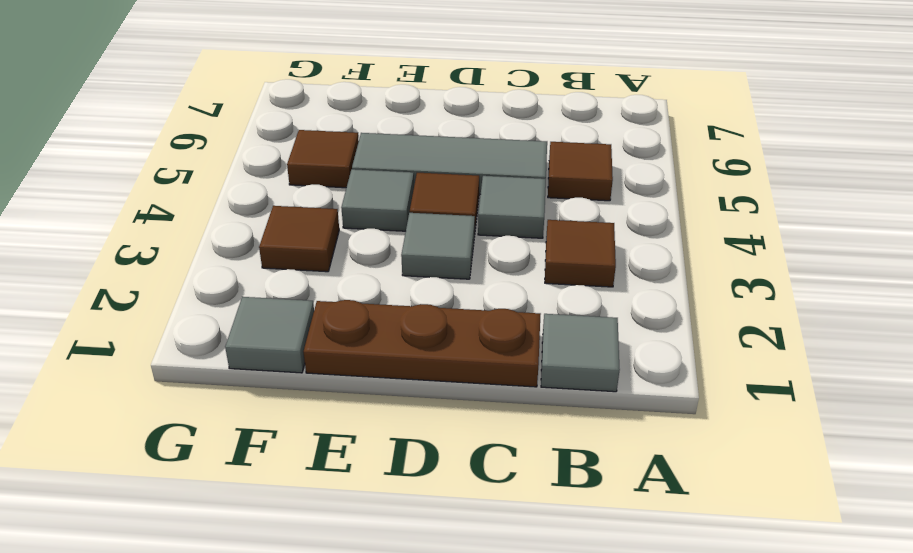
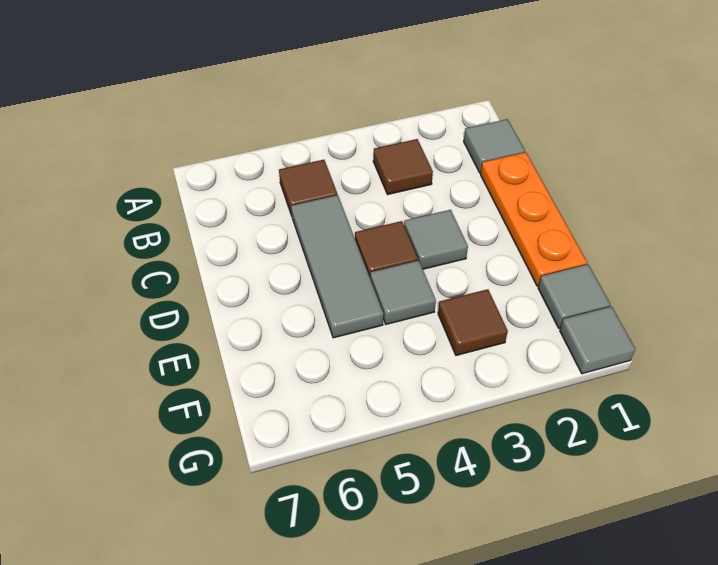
brown 1x3 plate [303,300,541,387] -> orange 1x3 plate [481,152,587,286]
grey 1x1 tile [478,176,546,238] -> grey 1x1 tile moved to [560,306,635,374]
brown 1x1 tile [287,130,359,188] -> none

